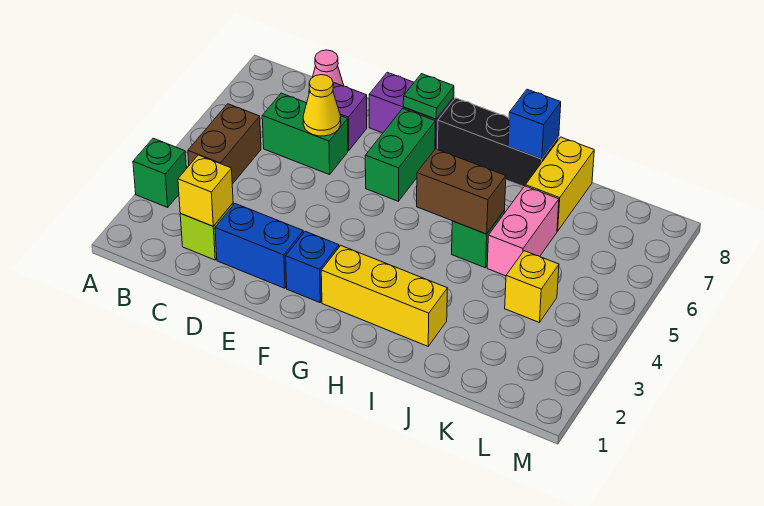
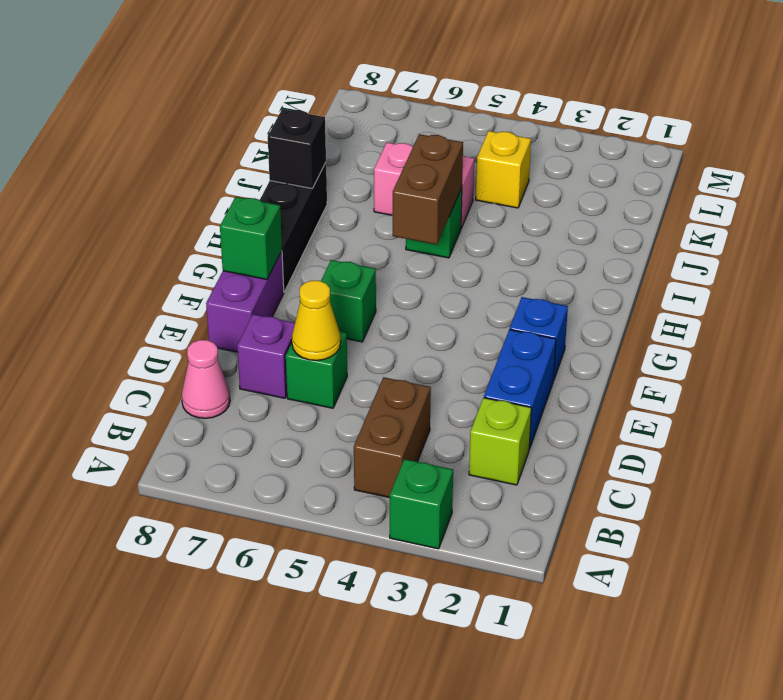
brown 1x2 brick [188,104,261,184] -> brown 1x2 brick turned to [354,377,431,498]
yellow 1x1 brick [178,155,233,226] -> none
green 1x2 brick [262,93,348,175] -> green 1x1 brick [286,332,347,408]
green 1x2 brick [365,109,435,201] -> green 1x1 brick [321,260,376,342]
green 1x1 plate [403,74,454,119] -> green 1x1 brick [220,197,282,279]
yellow 1x3 brick [321,246,447,346] -> none
blue 1x1 brick [508,89,561,159] -> black 1x1 brick [268,109,326,189]
yellow 1x2 brick [525,137,594,231] -> none

